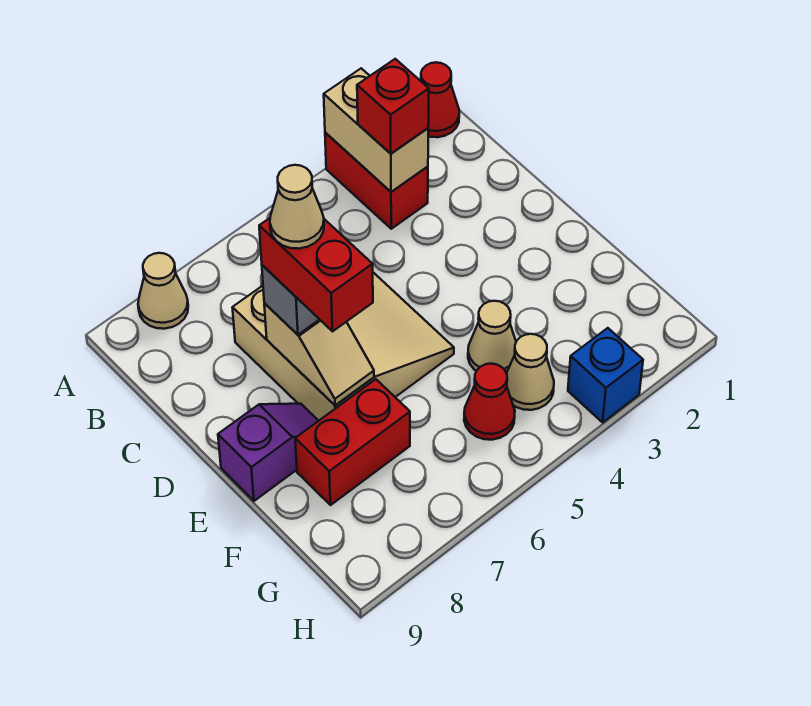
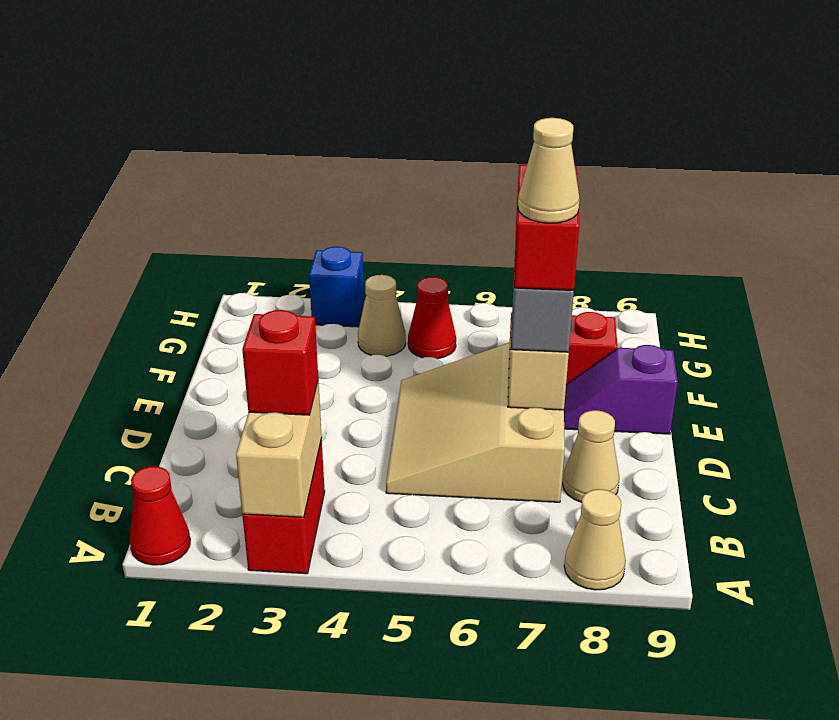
tan 1x1 cone [468,301,516,373] -> tan 1x1 cone moved to [563,410,619,502]

